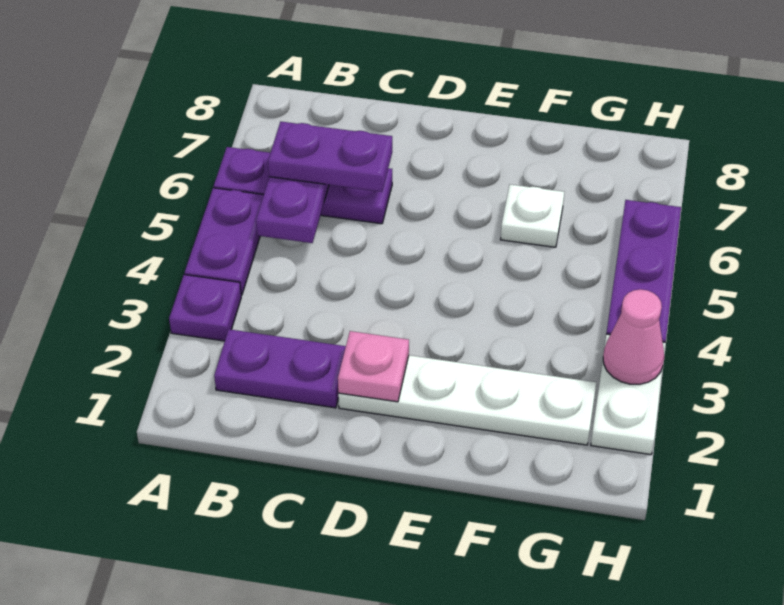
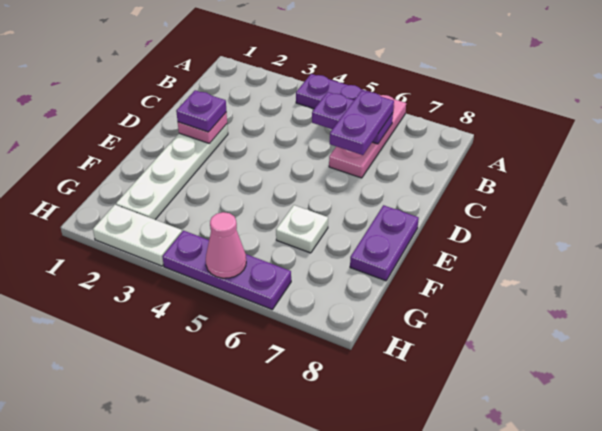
purple 1x1 plate [169,275,241,341] -> purple 1x1 plate moved to [176,90,226,132]
purple 1x3 plate [214,147,392,224] -> pink 1x3 plate [329,95,406,178]
purple 1x2 plate [214,329,346,408] -> purple 1x2 plate moved to [350,205,419,281]
pink 1x1 cone [603,289,664,384] -> pink 1x1 cone moved to [206,212,246,278]

